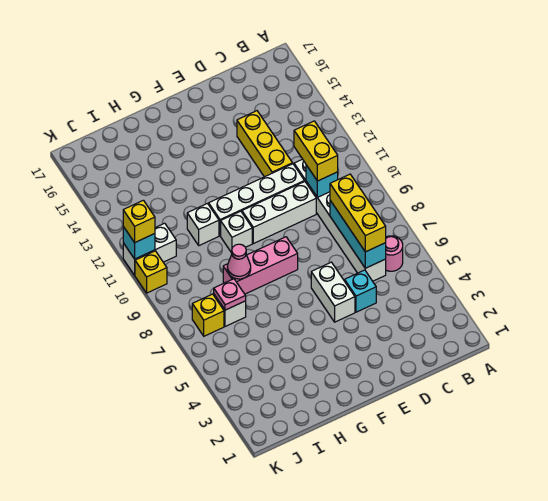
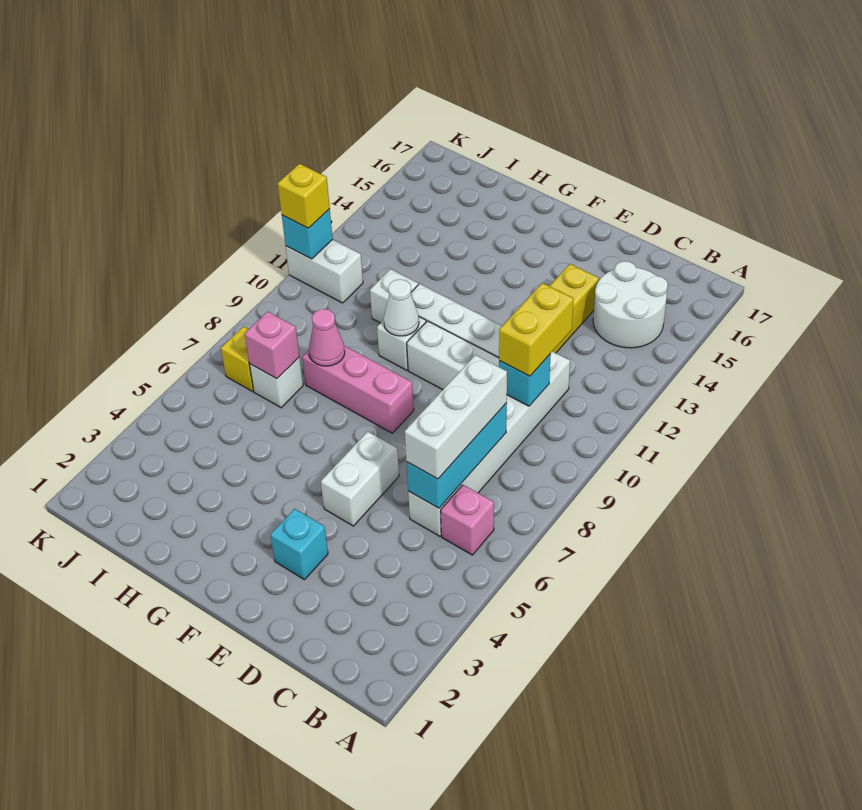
pink 1x1 round brick [386,236,403,271] -> pink 1x1 brick [441,485,494,555]
none -> white 2x2 round brick [593,261,668,348]
yellow 1x3 brick [330,174,386,252] -> white 1x3 brick [405,355,507,479]
cyan 1x1 brick [345,270,376,312] -> cyan 1x1 brick moved to [270,509,328,580]
none -> white 1x1 cone [384,279,419,336]
pink 1x1 plate [214,279,246,310] -> pink 1x1 brick [245,312,299,379]
yellow 1x1 brick [135,251,167,293] -> none

